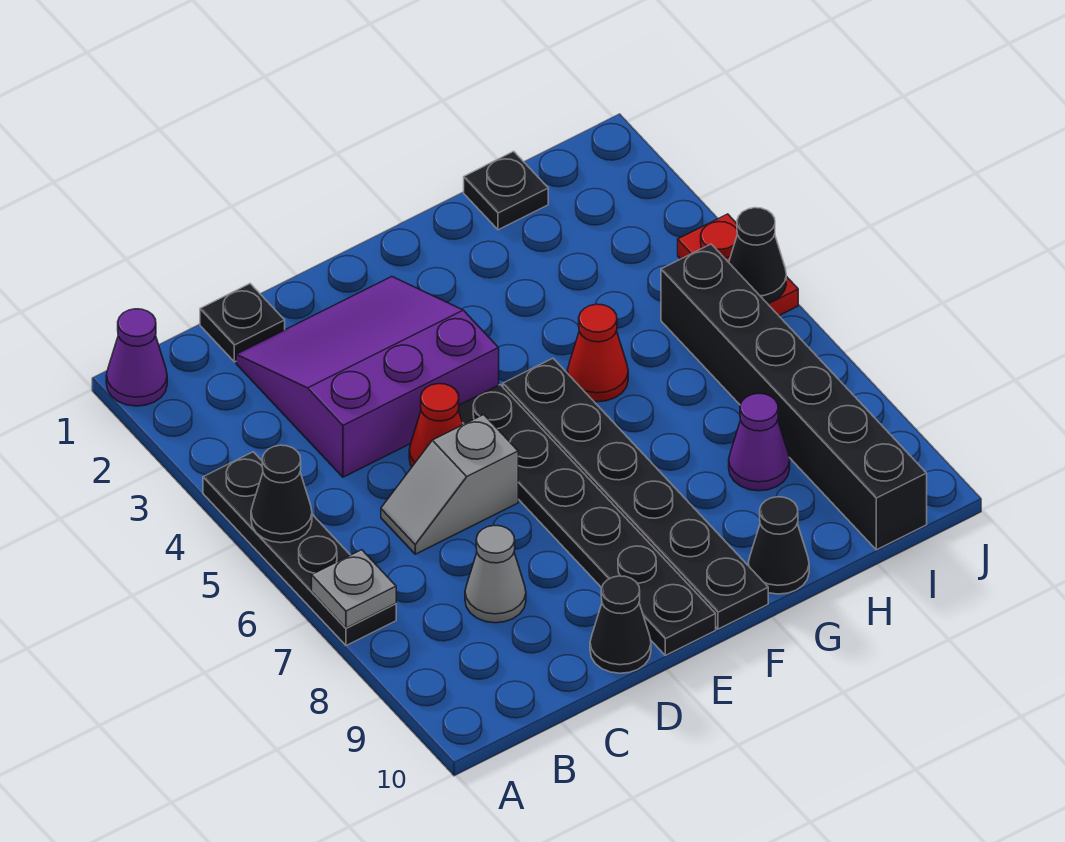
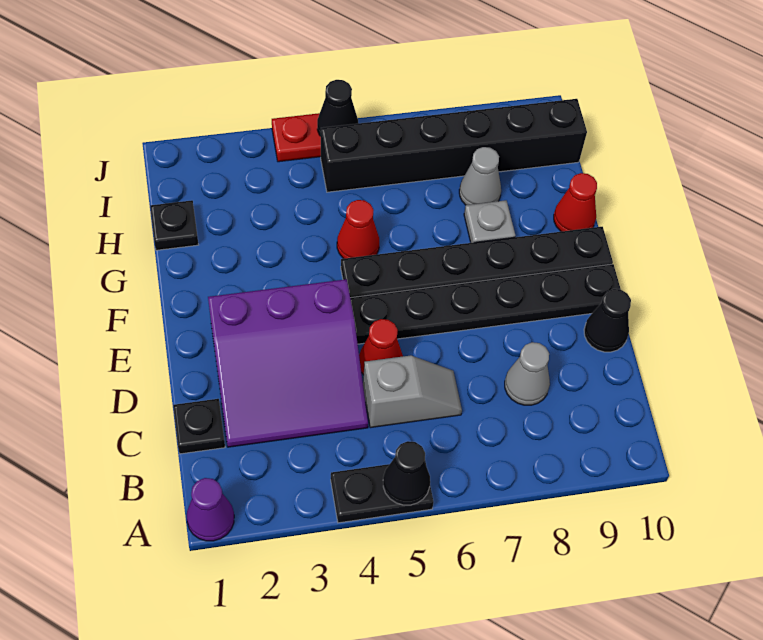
black 1x4 plate [203,452,396,646] -> black 1x2 plate [331,461,434,523]
grey 1x1 plate [312,550,396,628] -> grey 1x1 plate moved to [464,200,515,243]
purple 3x3 slope [236,277,499,477] -> purple 3x3 slope turned to [208,279,368,447]
grey 1x2 slope [381,415,518,554] -> grey 1x2 slope turned to [363,355,462,428]
black 1x1 cone [748,497,809,594] -> red 1x1 cone [554,173,597,232]
purple 1x1 cone [729,393,790,491] -> grey 1x1 cone [459,147,501,205]

